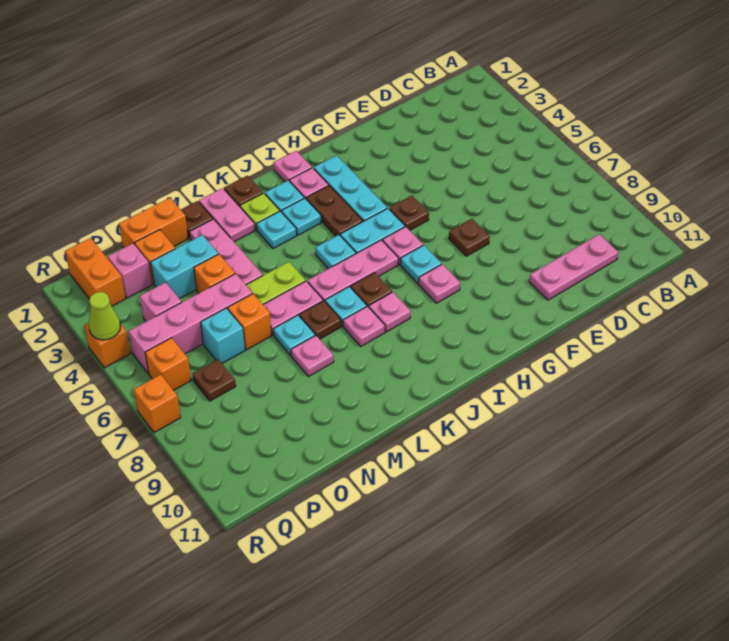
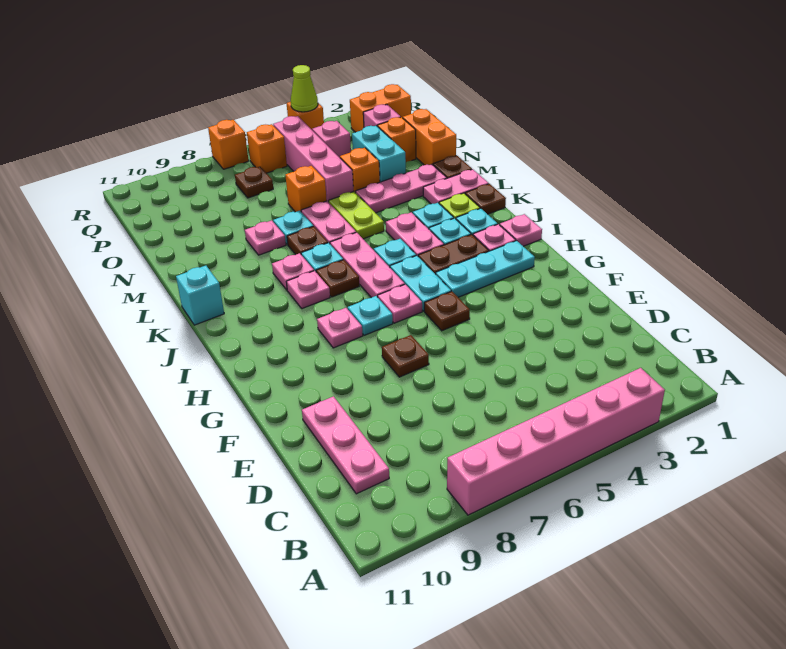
none -> pink 1x6 brick [447,368,665,515]
none -> pink 1x2 plate [386,212,444,256]
cyan 1x1 brick [201,308,245,363] -> cyan 1x1 brick moved to [176,266,224,325]

